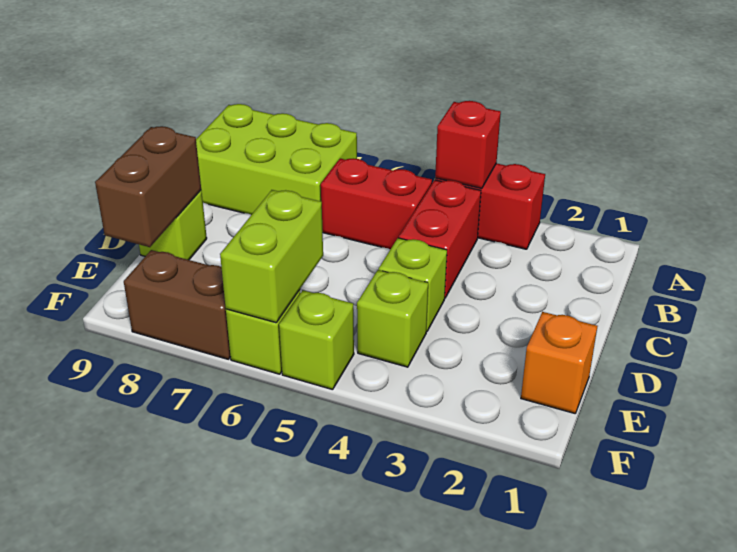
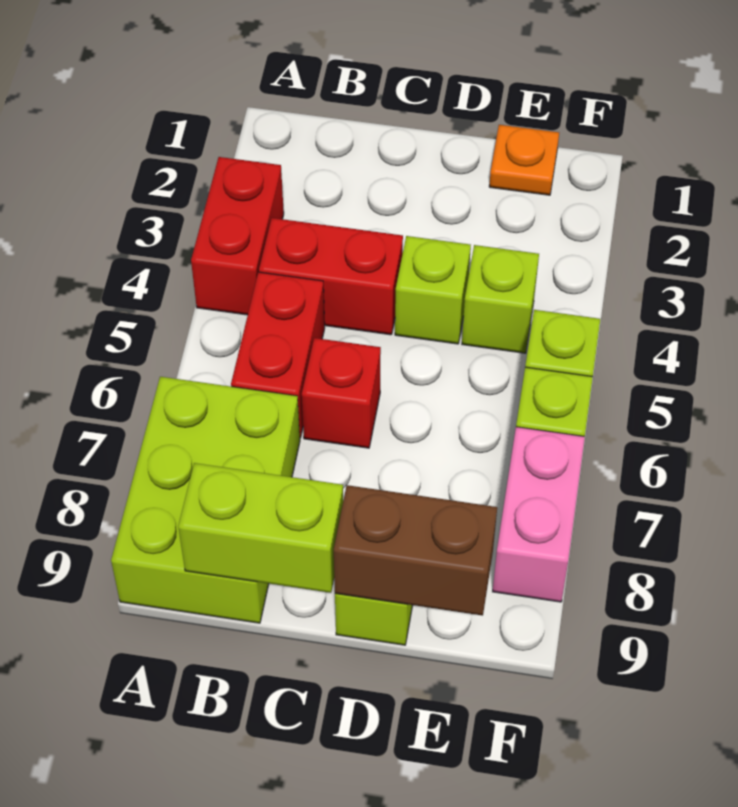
red 1x1 brick [435,101,501,188] -> red 1x1 brick moved to [302,338,381,448]
orange 1x1 brick [521,312,597,413] -> orange 1x1 plate [489,125,559,195]
lime 1x2 brick [220,190,323,323] -> lime 1x2 brick moved to [178,463,343,593]
brown 1x2 brick [124,250,231,359] -> pink 1x2 brick [493,427,585,602]

